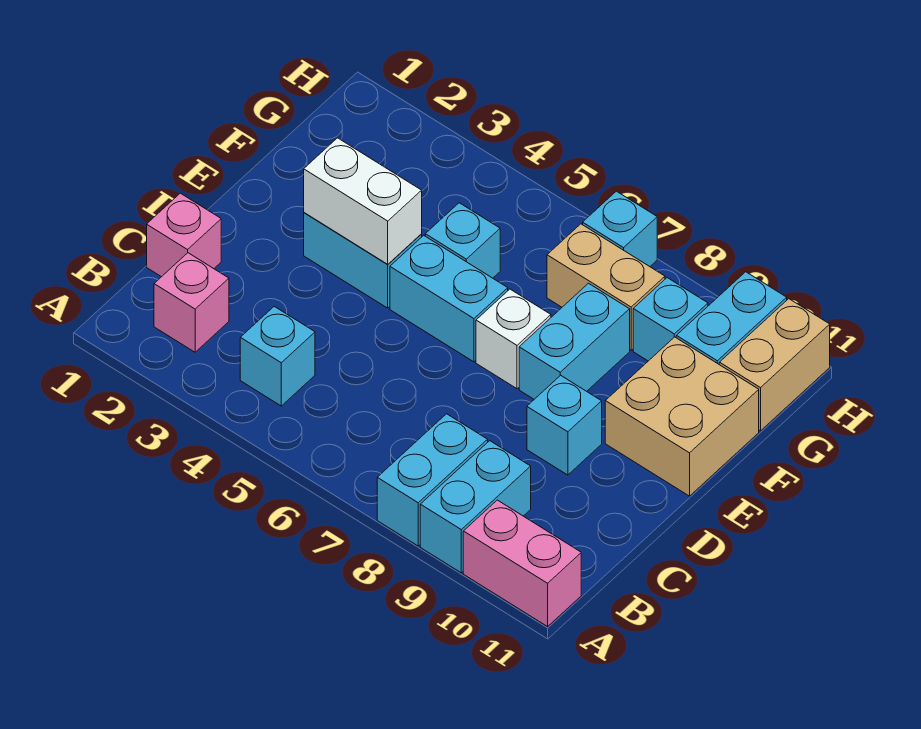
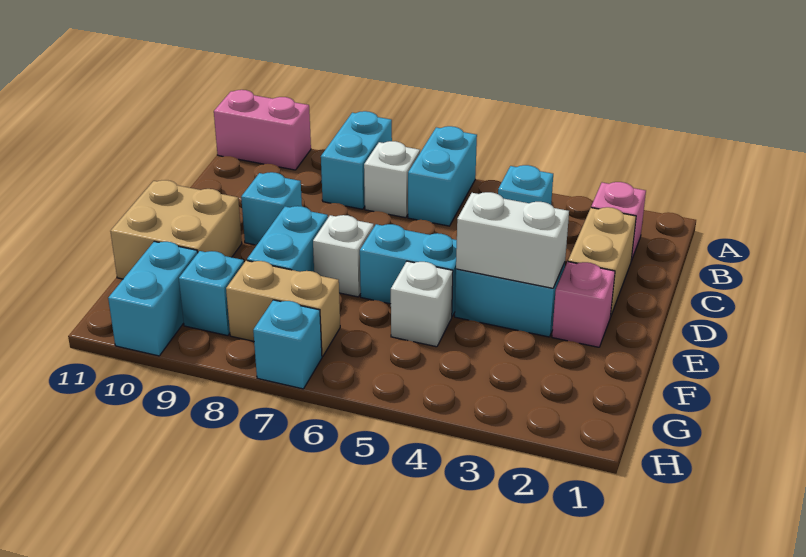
cyan 1x2 brick [420,441,531,573] -> cyan 1x2 brick moved to [408,126,477,226]
none -> white 1x1 brick [364,141,420,218]
pink 1x1 brick [147,193,221,277] -> pink 1x1 brick moved to [552,262,615,347]
cyan 1x1 brick [425,203,500,278] -> white 1x1 brick [391,261,453,347]
tan 1x2 brick [719,299,830,431] -> tan 1x2 brick moved to [568,207,636,317]

